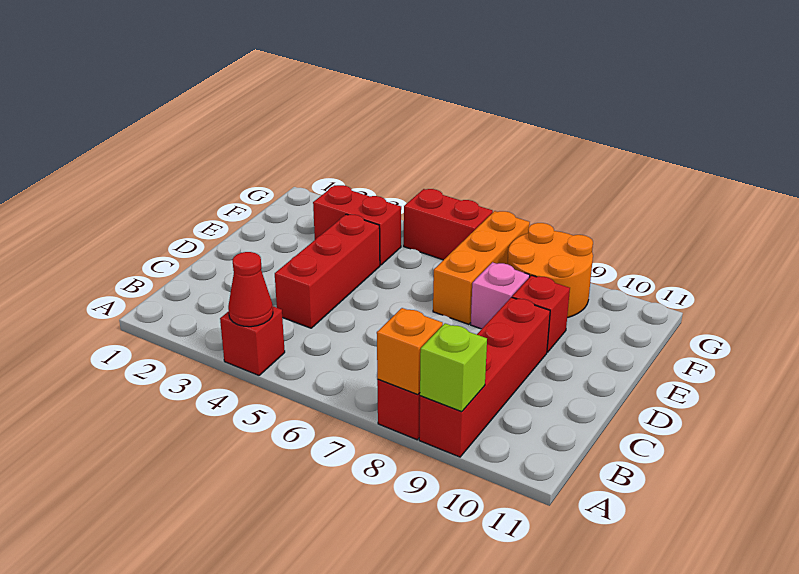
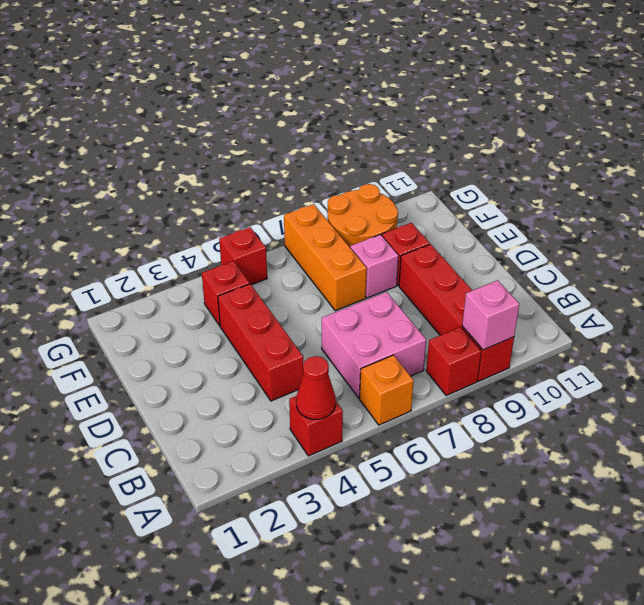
orange 1x1 brick [377,308,443,395] -> orange 1x1 brick moved to [360,355,414,425]
lime 1x1 brick [420,323,487,412] -> pink 1x1 brick [462,280,519,350]
none -> pink 2x2 brick [322,292,426,398]
red 1x2 brick [313,185,401,265] -> red 1x1 brick [202,261,250,326]
red 1x2 brick [404,189,493,260] -> red 1x1 brick [219,227,267,285]

